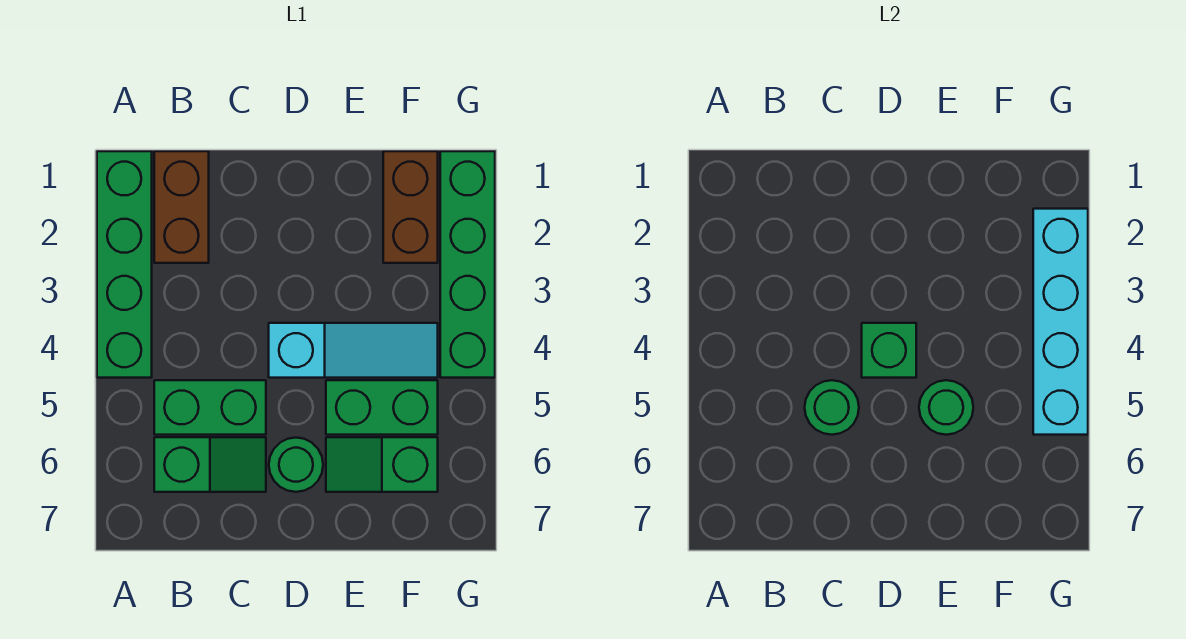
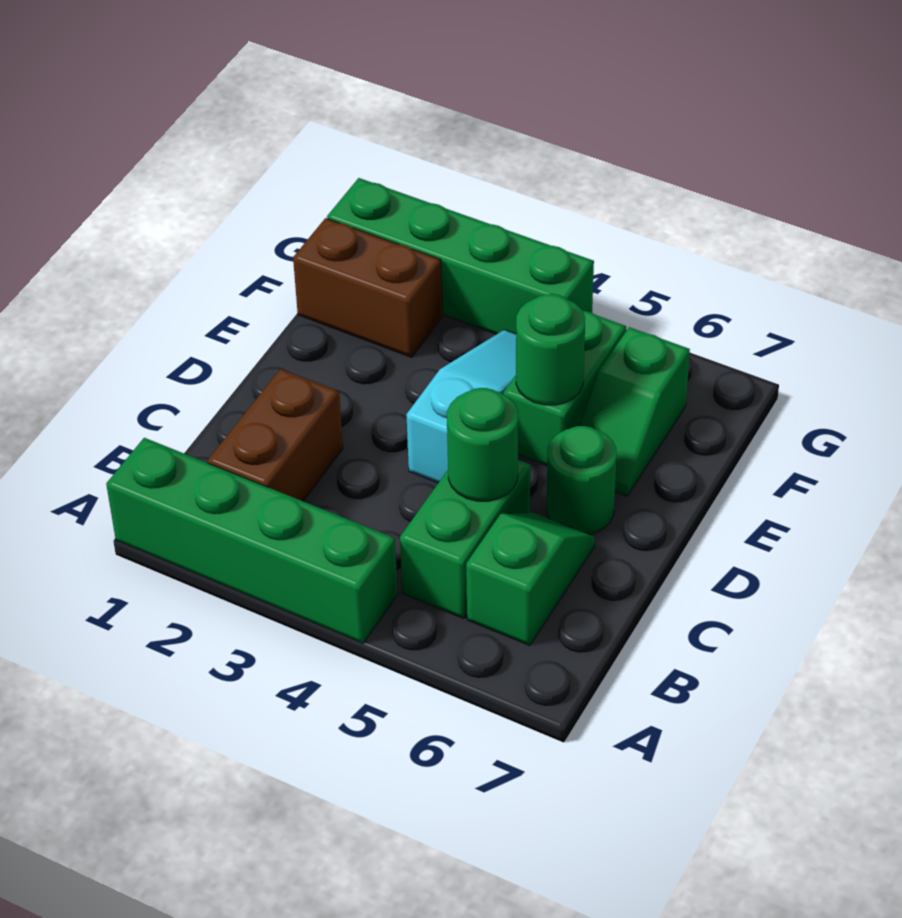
brown 1x2 brick [154,151,209,263] -> brown 1x2 brick turned to [208,369,343,501]
green 1x1 brick [862,323,916,378] -> none
cyan 1x4 brick [1033,209,1088,435] -> none

